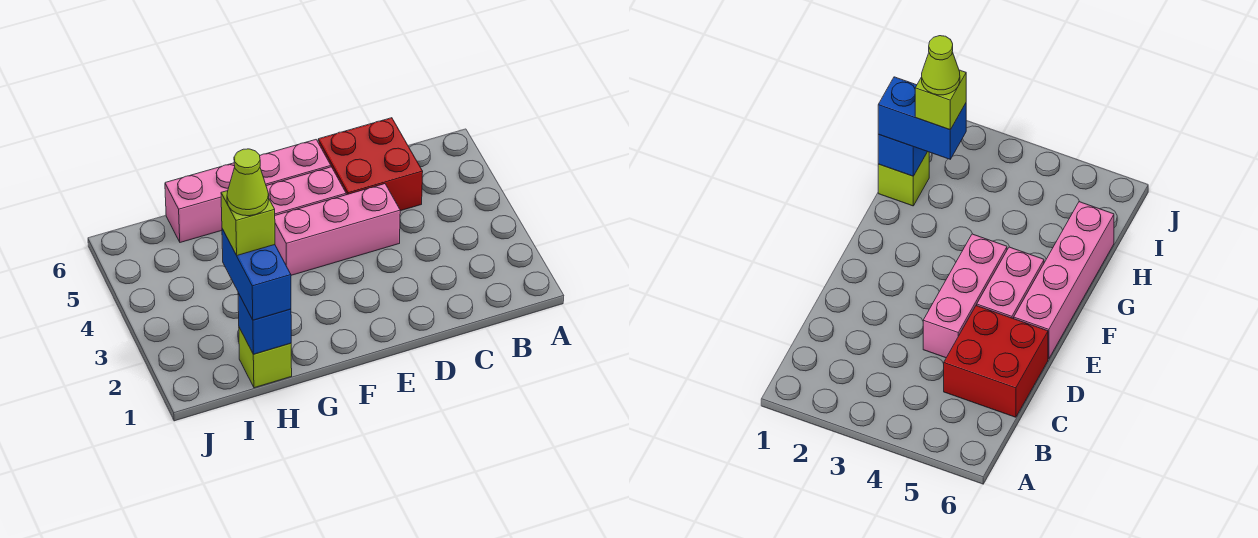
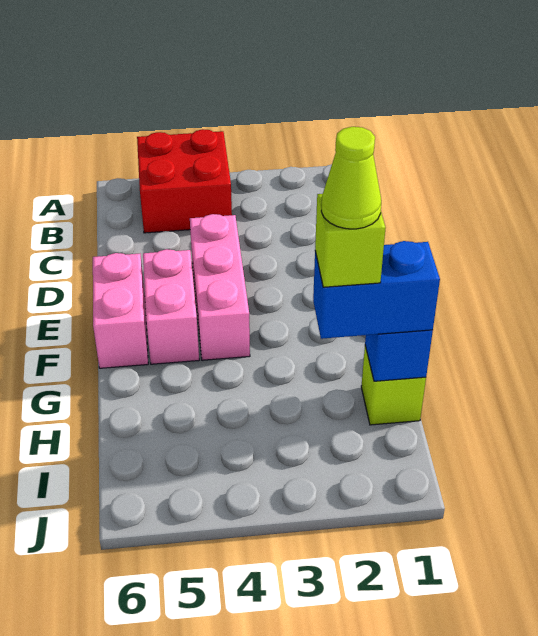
red 2x2 brick [318,118,423,211] -> red 2x2 brick moved to [137,129,232,233]
pink 1x4 brick [165,140,331,242] -> pink 1x2 brick [93,253,148,368]

